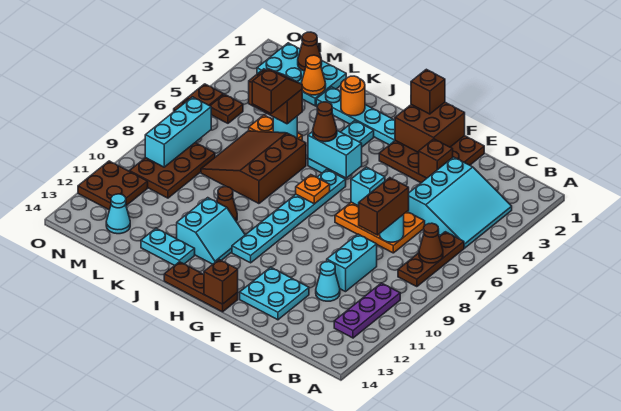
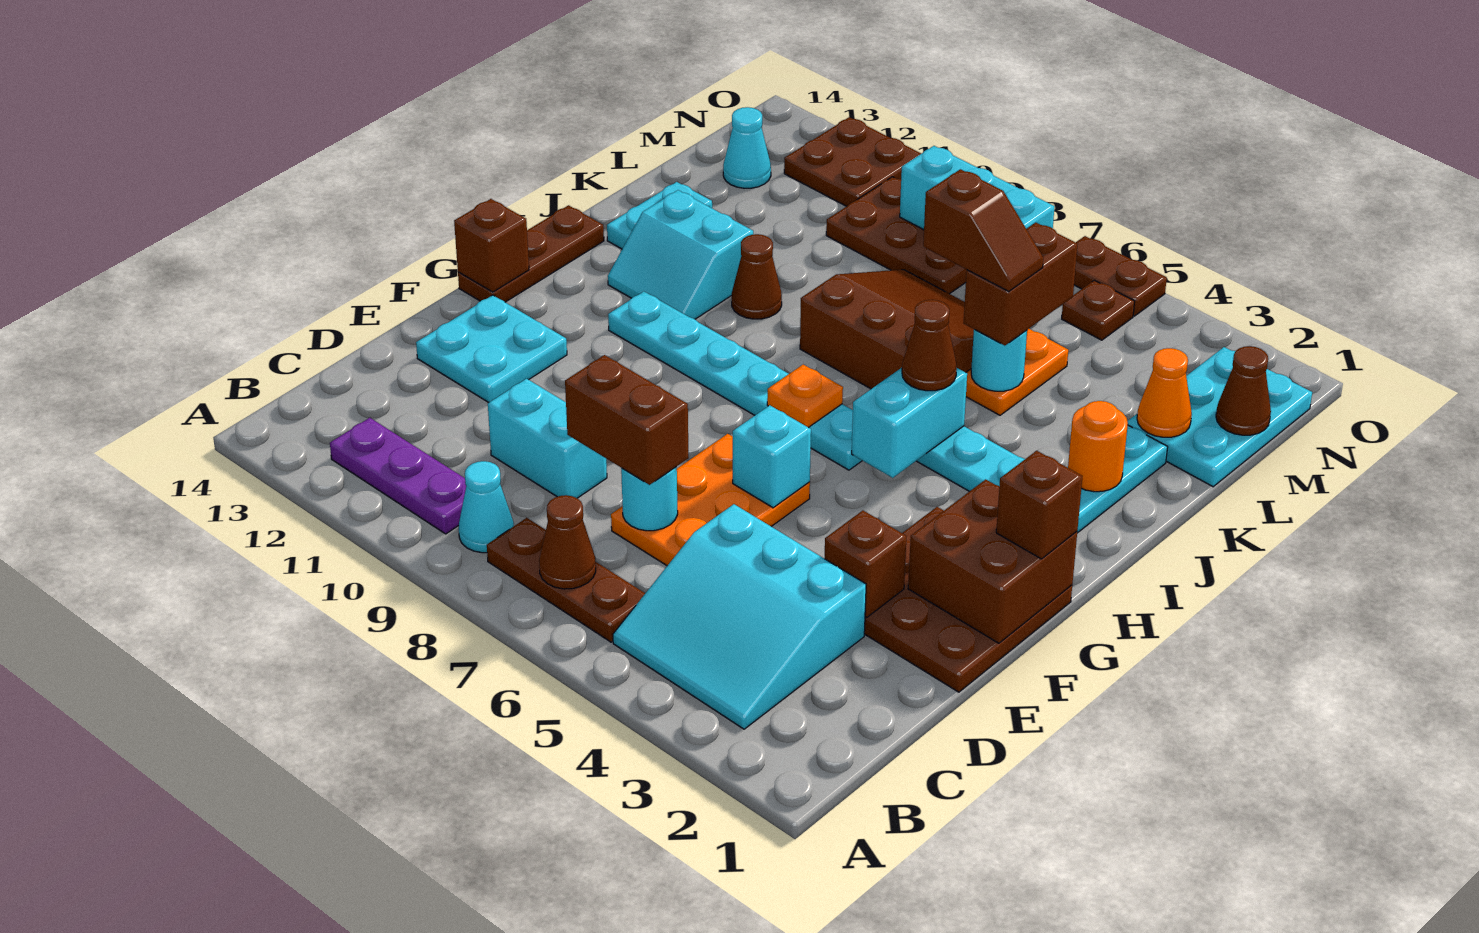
cyan 1x1 cone [316,262,340,301] -> cyan 1x1 cone moved to [459,461,514,553]

